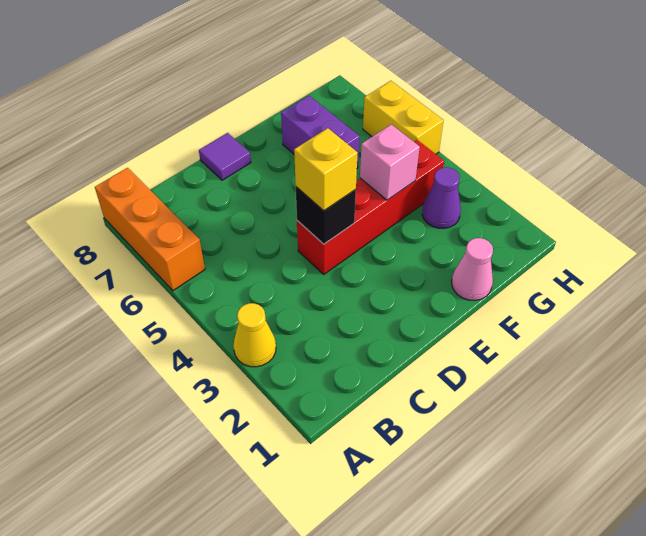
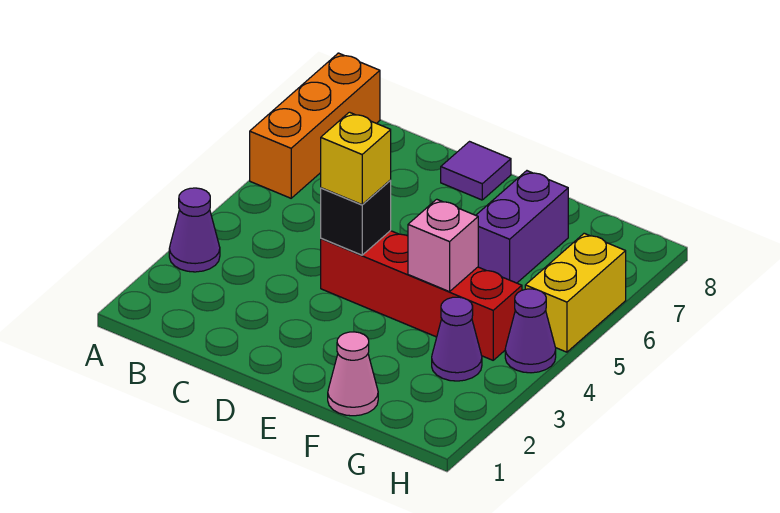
yellow 1x1 cone [233,303,276,367] -> purple 1x1 cone [169,188,220,272]
none -> purple 1x1 cone [505,289,556,373]

